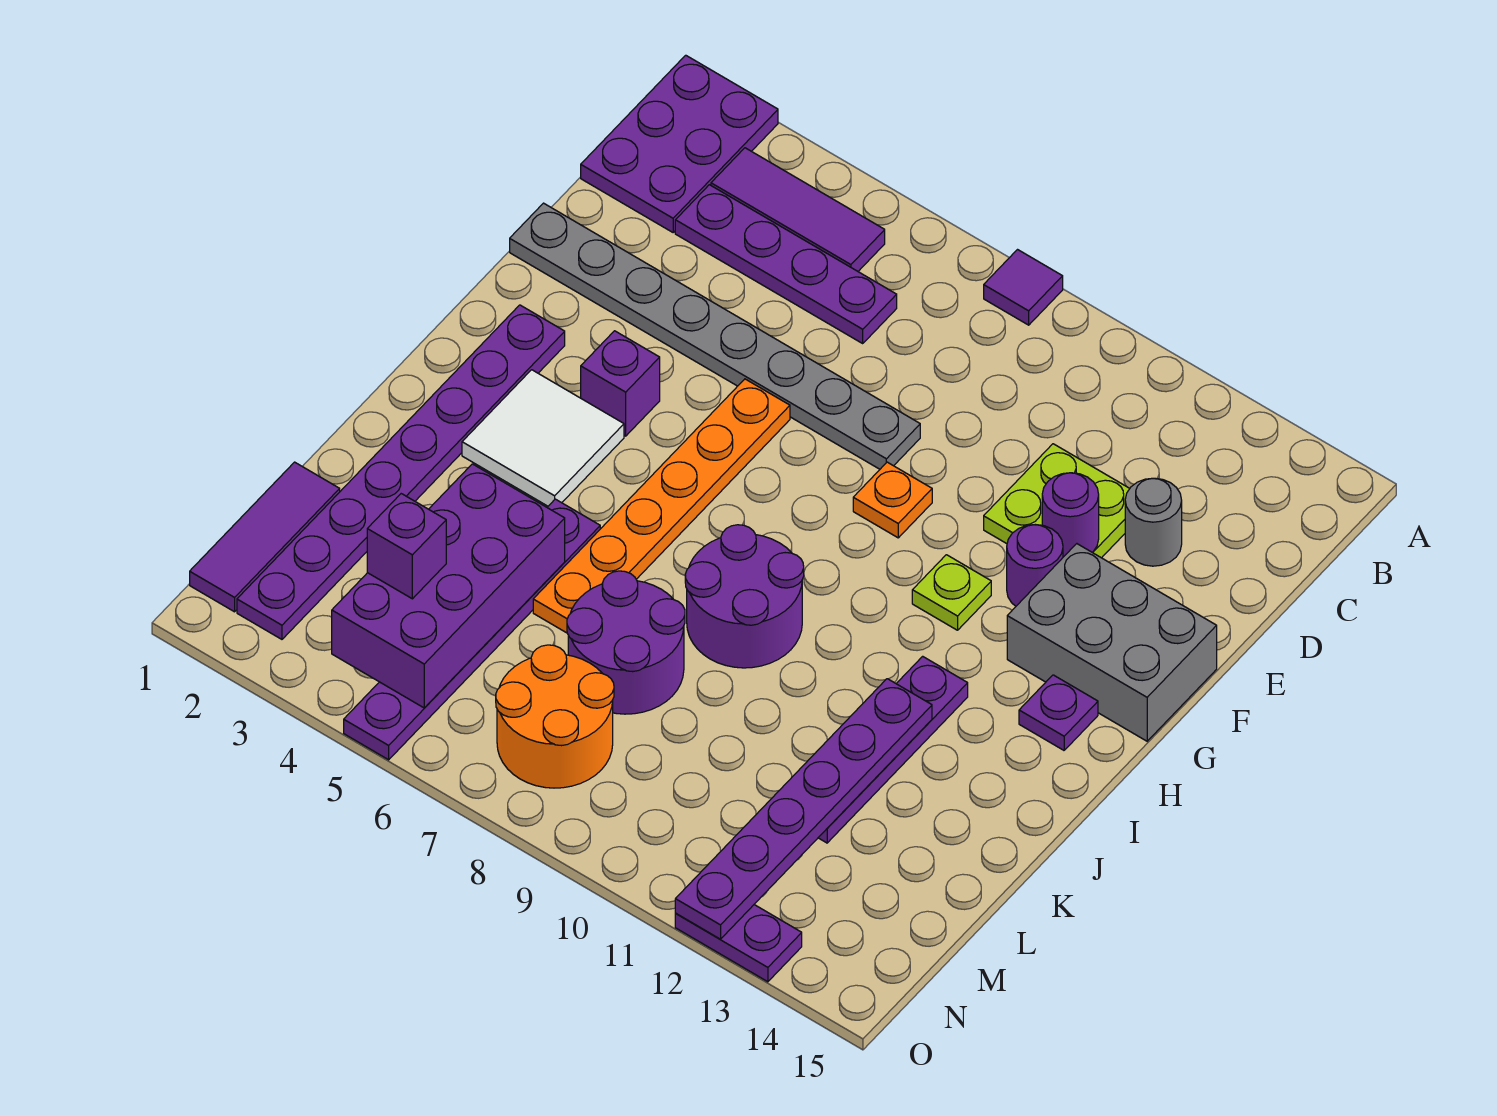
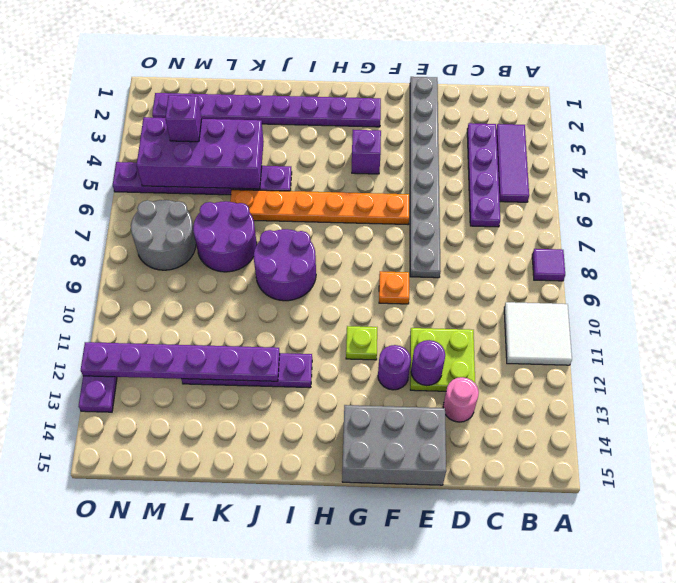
purple 2x3 plate [581,55,778,232] -> none
grey 1x1 round brick [1125,478,1182,566] -> pink 1x1 round brick [443,377,479,422]
grey 2x3 brick [1007,544,1217,741] -> grey 2x3 brick turned to [342,405,446,485]
white 2x2 tile [462,370,624,506] -> white 2x2 tile moved to [504,302,572,365]
purple 1x1 plate [1019,675,1098,750] -> none
purple 1x3 tile [190,462,340,612] -> none
orange 2x2 round brick [496,645,614,788] -> grey 2x2 round brick [131,200,196,270]

